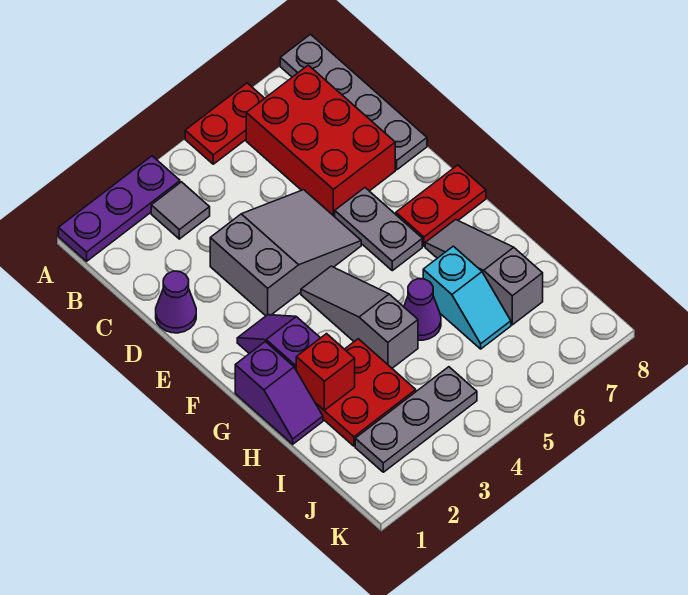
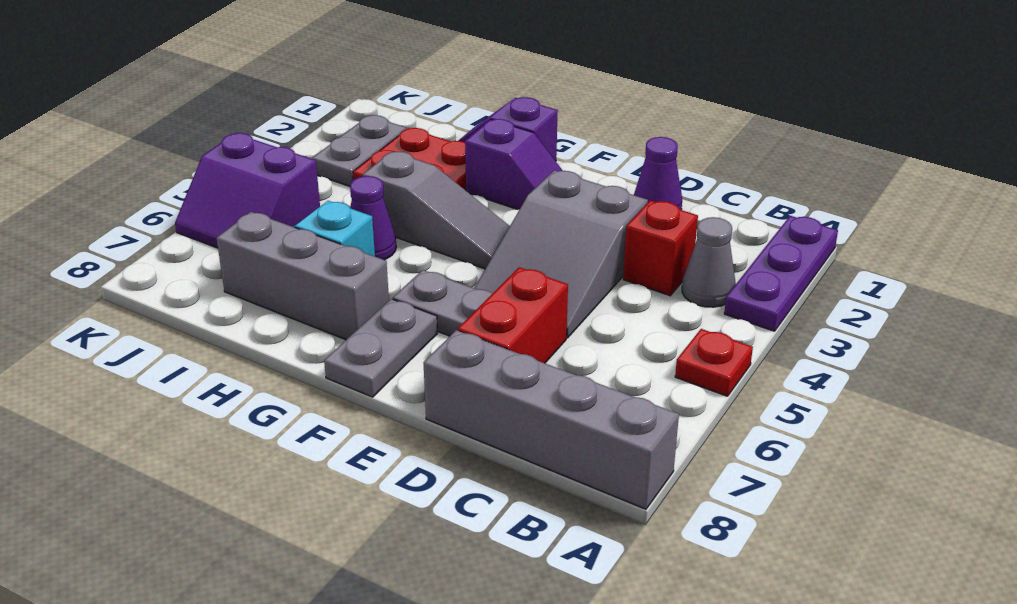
red 1x2 plate [185,83,265,164] -> red 1x1 plate [675,329,753,396]
grey 1x4 plate [280,34,427,170] -> grey 1x4 brick [424,330,679,509]
grey 1x1 tile [151,182,210,239] -> grey 1x1 cone [682,217,736,307]
red 2x3 brick [246,65,395,217] -> red 1x2 brick [458,267,568,363]
red 1x2 plate [396,165,486,246] -> grey 1x2 plate [324,299,437,397]
grey 1x3 slope [425,219,543,325] -> grey 1x3 brick [216,212,389,340]
red 1x1 brick [296,334,355,410] -> red 1x1 brick moved to [623,201,698,296]
grey 1x3 plate [355,367,477,472] -> grey 1x2 plate [312,115,406,186]
none -> purple 2x2 slope [175,133,320,248]

